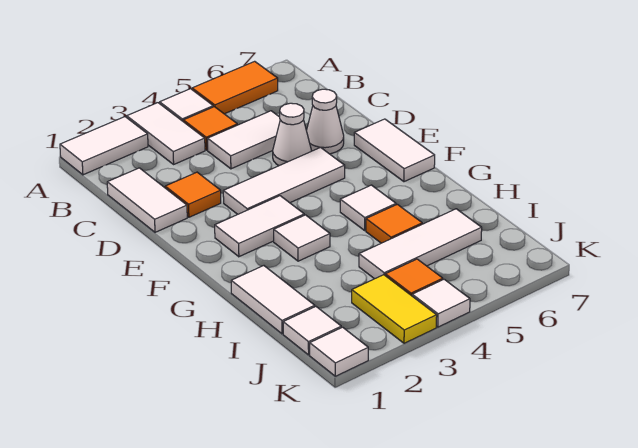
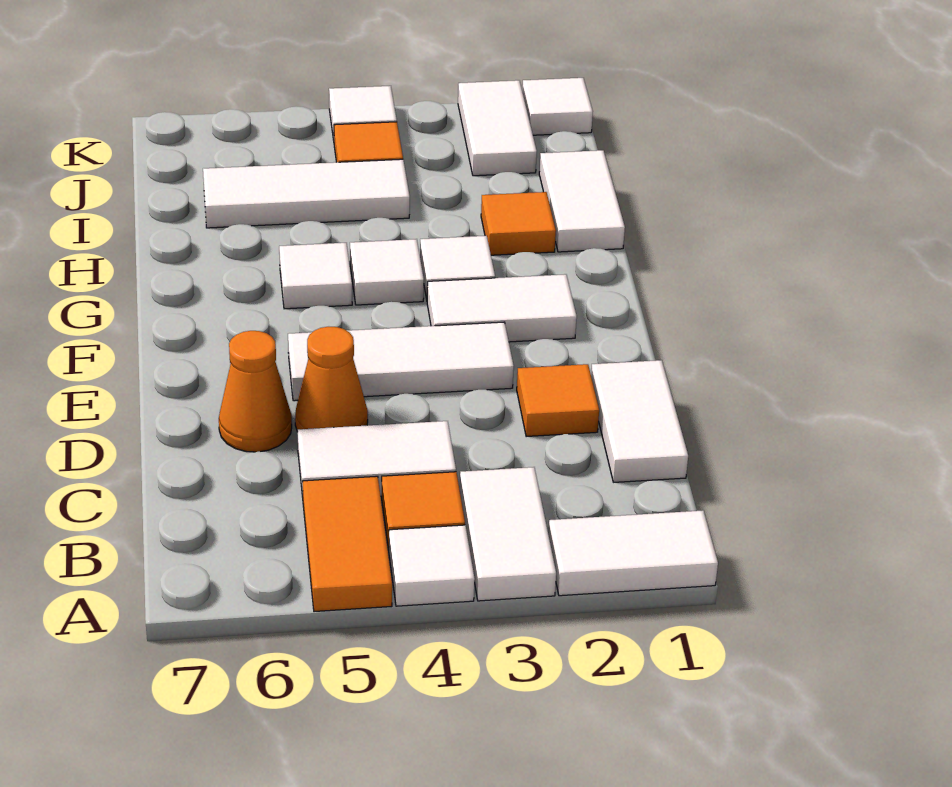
orange 1x2 tile [192,61,278,114] -> orange 1x2 tile turned to [303,476,392,612]
white 1x1 cone [273,103,312,166] -> orange 1x1 cone [295,327,368,432]
white 1x1 cone [306,89,344,154] -> orange 1x1 cone [219,331,292,452]
white 1x2 tile [354,119,435,182] -> white 1x2 tile moved to [458,80,537,176]
orange 1x1 tile [366,204,422,243] -> orange 1x1 tile moved to [481,192,556,255]
white 1x1 tile [283,307,341,355] -> white 1x1 tile moved to [350,239,424,305]
yellow 1x2 tile [352,275,437,343] -> none

